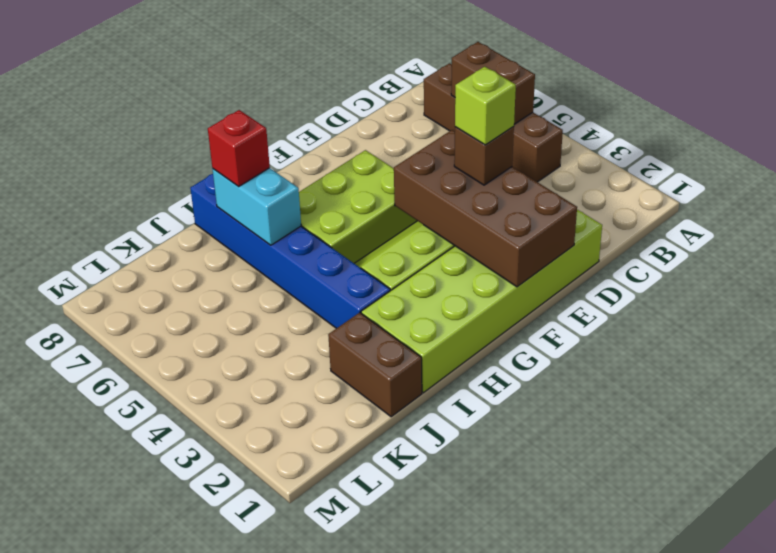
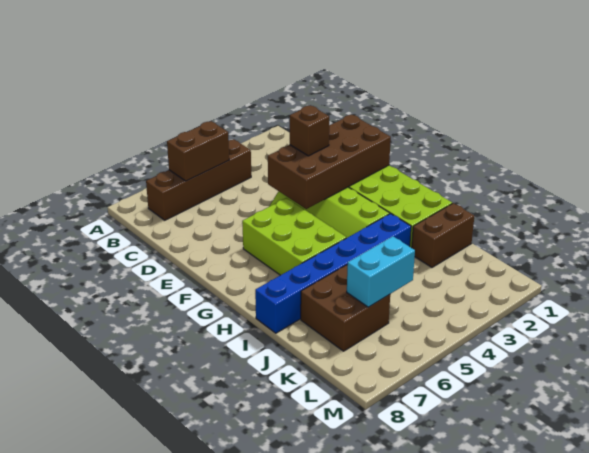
lime 1x1 brick [455,67,516,145] -> none
cyan 1x2 brick [212,168,301,245] -> cyan 1x2 brick moved to [347,236,415,307]
red 1x1 brick [208,110,270,187] -> none
none -> brown 2x2 brick [301,265,390,351]

